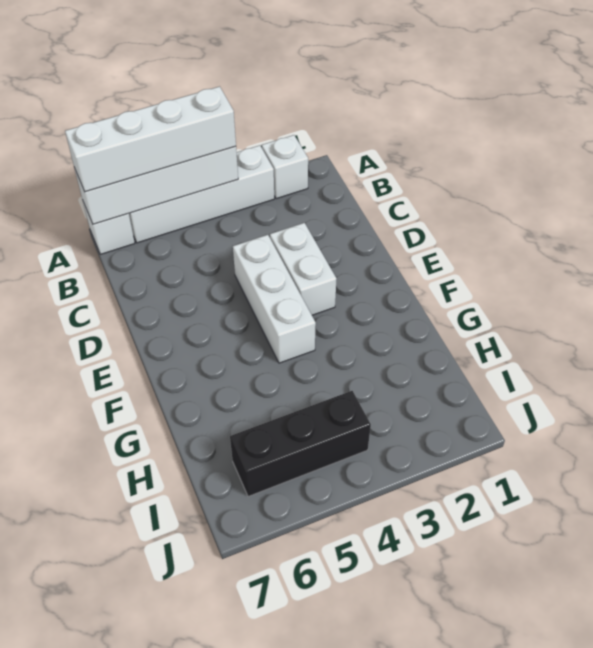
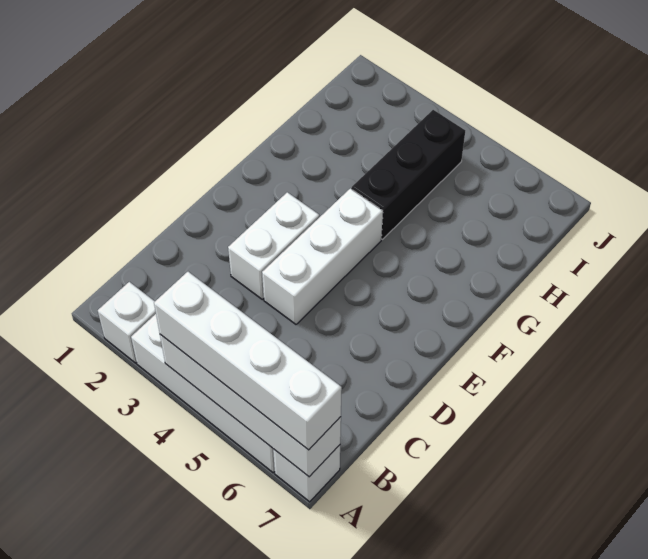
black 1x3 brick [230,391,371,497] -> black 1x3 brick turned to [351,110,465,239]

